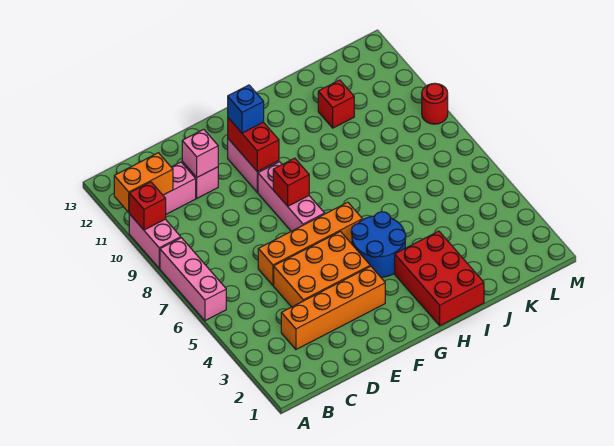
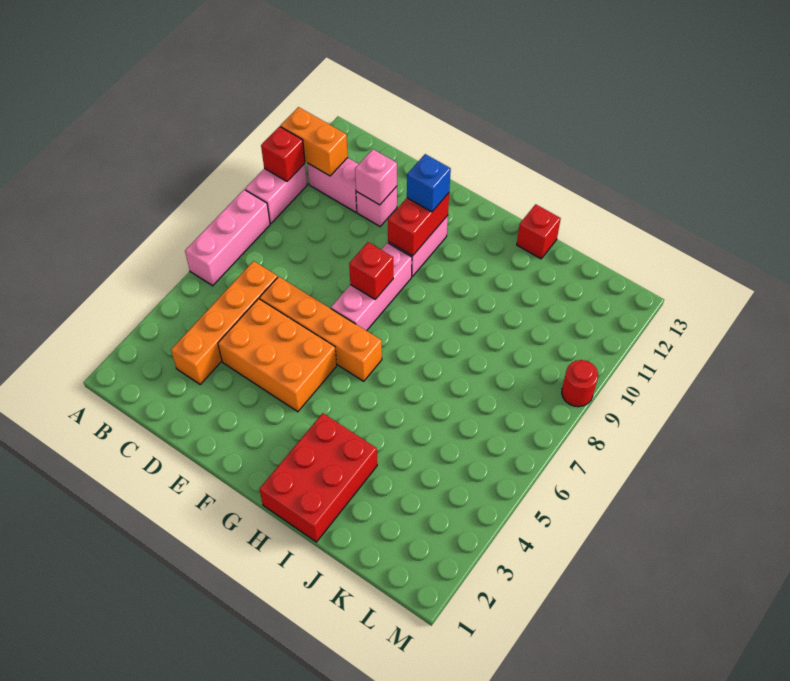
orange 1x4 brick [281,266,385,349] -> orange 1x4 brick turned to [171,261,278,384]
blue 2x2 round brick [351,212,406,277] -> none
red 1x1 brick [318,80,354,128] -> red 1x1 brick moved to [517,204,561,259]

